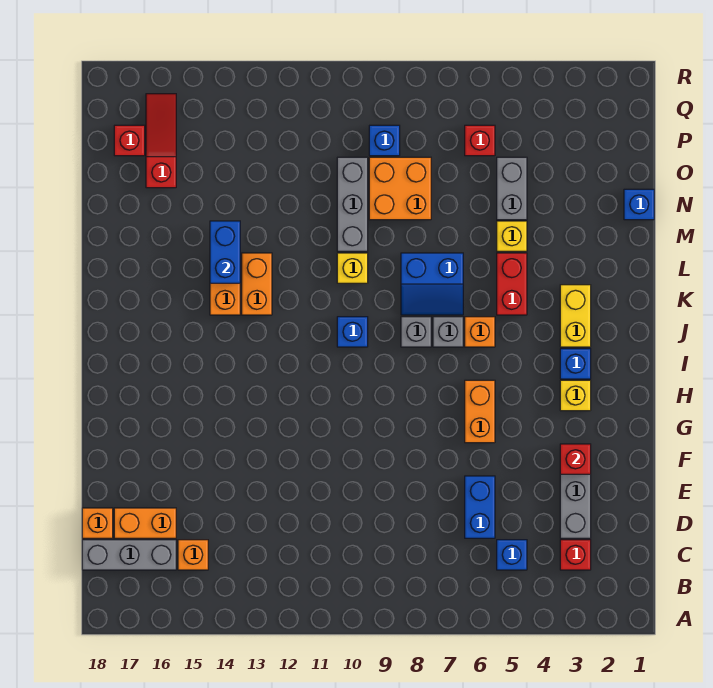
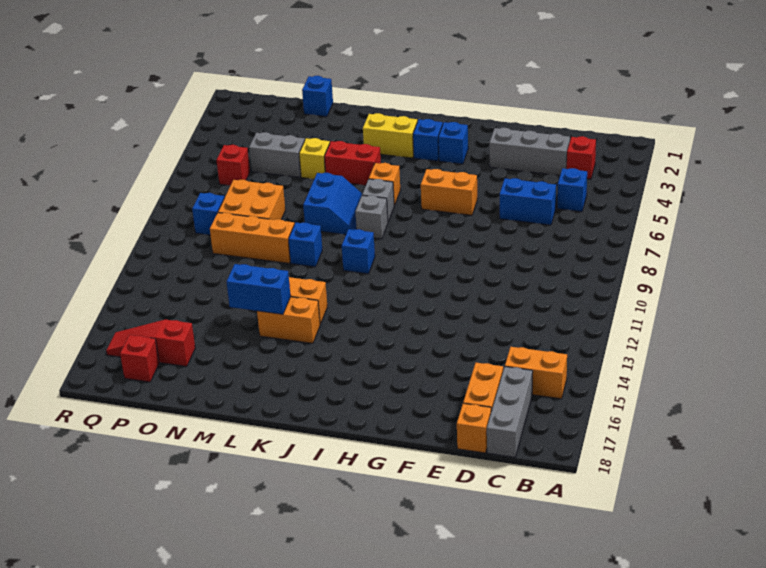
orange 1x1 brick [178,540,208,570] -> orange 1x2 brick [505,347,567,399]
red 1x1 brick [560,444,591,474] -> none
yellow 1x1 brick [560,380,591,411] -> blue 1x1 brick [438,122,468,164]
yellow 1x1 brick [337,253,368,283] -> blue 1x1 brick [288,223,322,267]
grey 1x3 brick [337,157,368,251] -> orange 1x3 brick [210,213,294,263]

